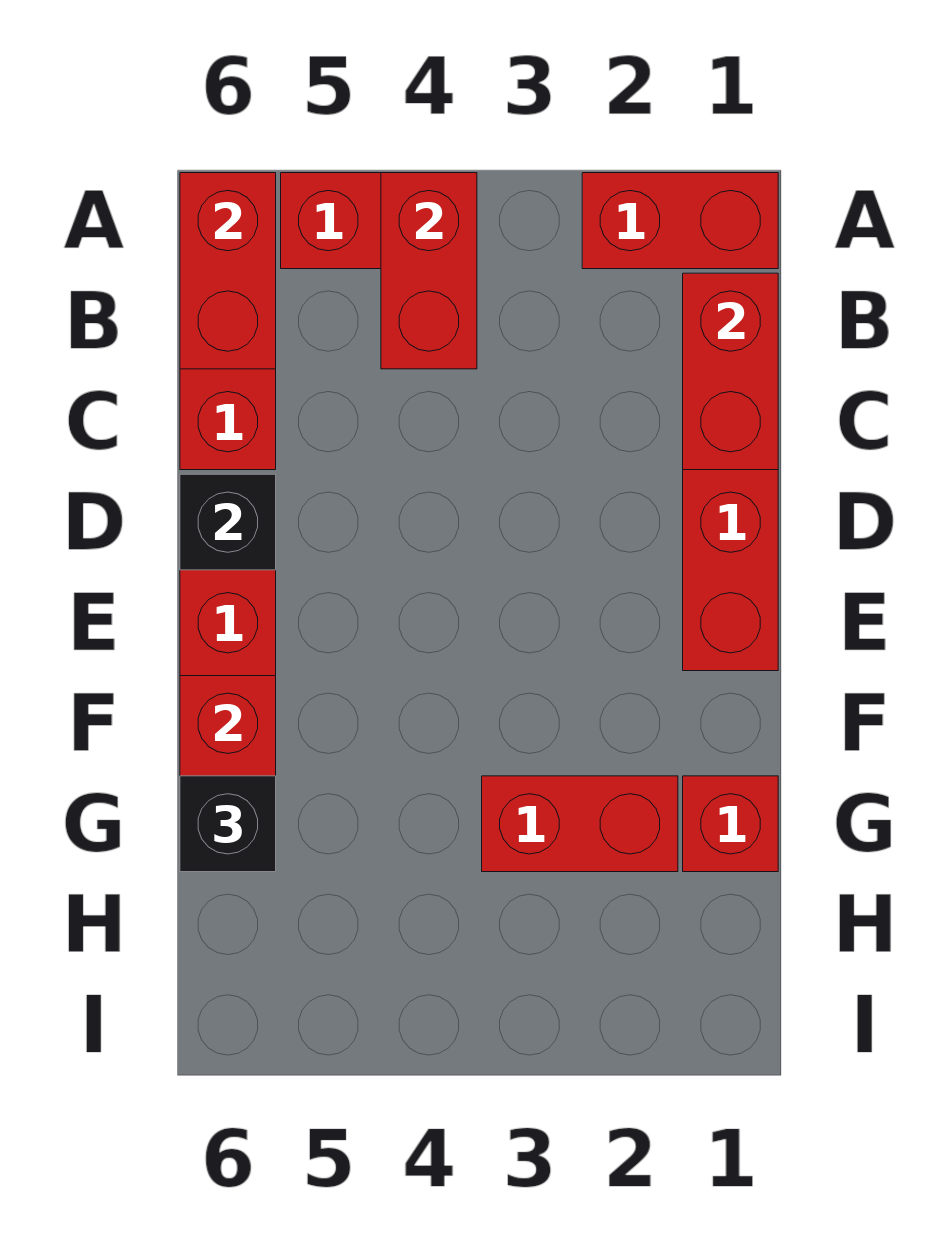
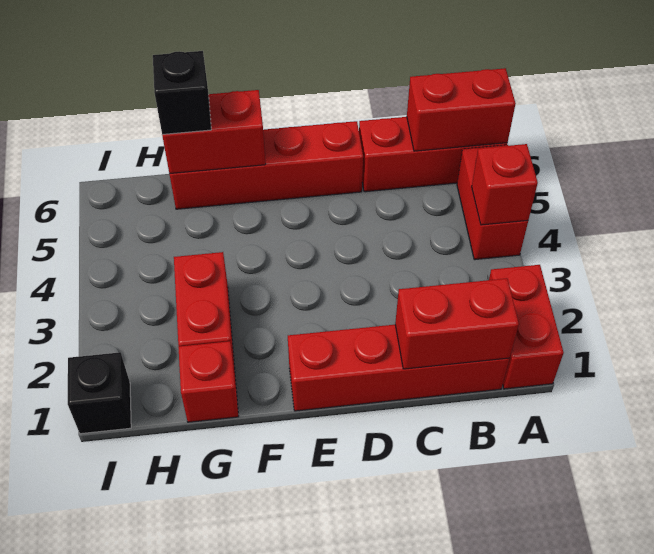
red 1x2 brick [381,173,477,369] -> red 1x1 brick [472,144,538,225]
black 1x1 brick [180,474,276,570] -> black 1x1 brick moved to [68,352,131,434]

